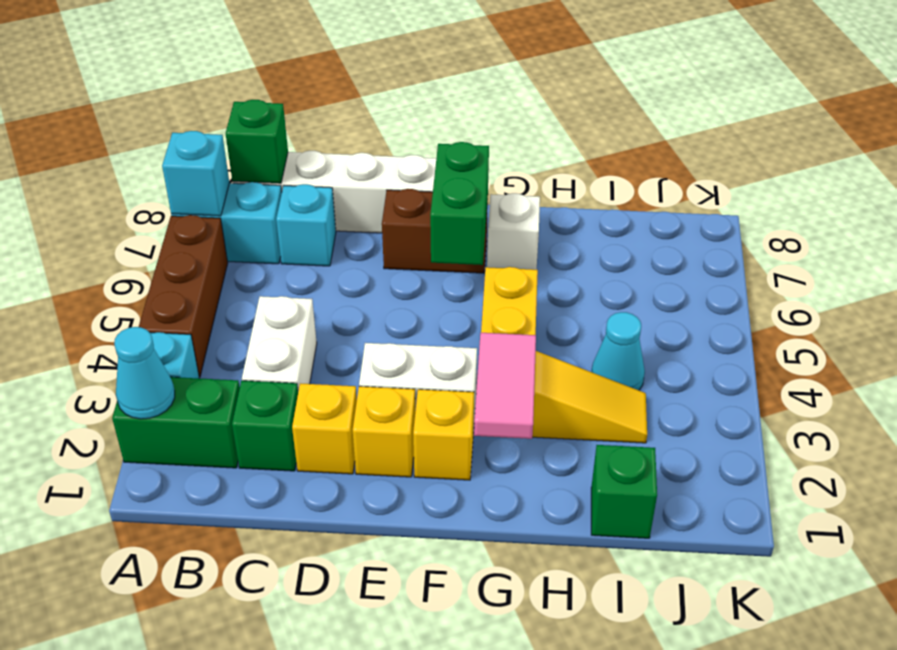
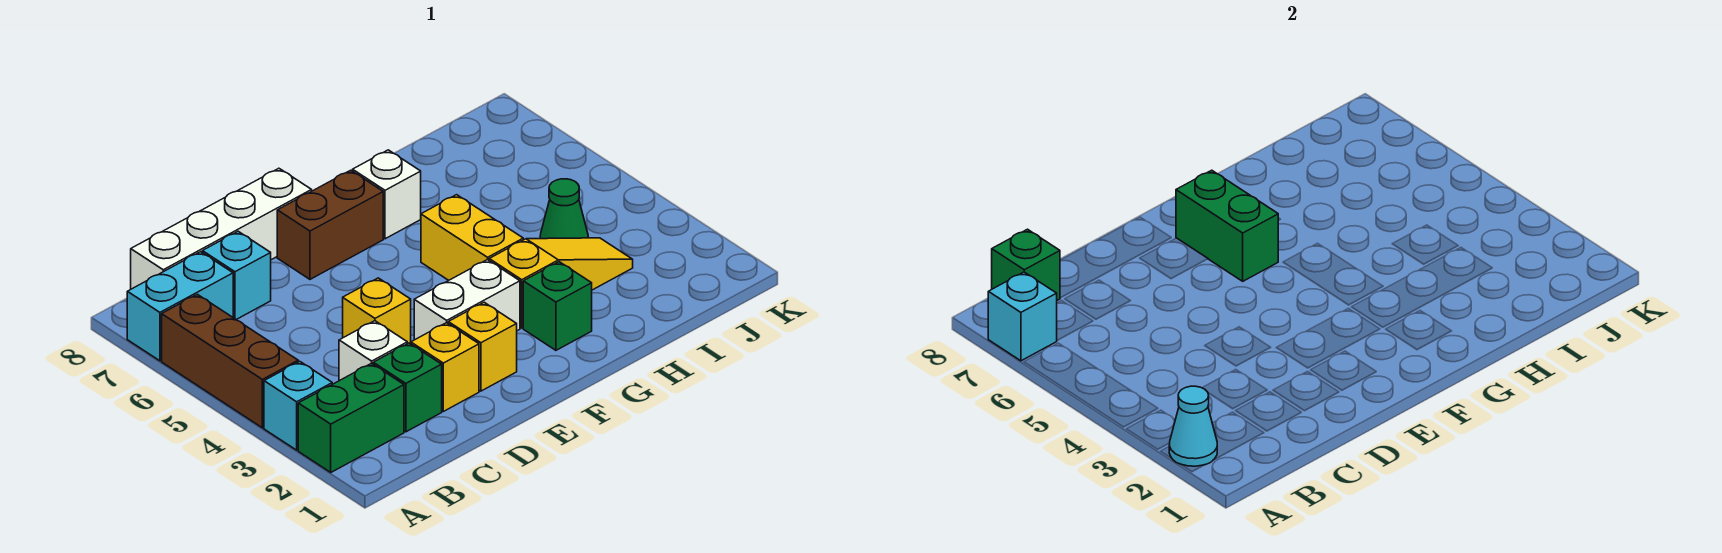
white 1x2 brick [242,296,317,391] -> white 1x1 brick [339,321,407,381]
yellow 1x1 brick [413,389,474,480] -> yellow 1x1 brick moved to [343,278,411,344]
pink 1x2 tile [474,333,536,439] -> none
green 1x1 brick [591,445,657,538] -> green 1x1 brick moved to [523,262,592,350]
cyan 1x1 cone [591,312,645,390] -> green 1x1 cone [540,179,588,239]

